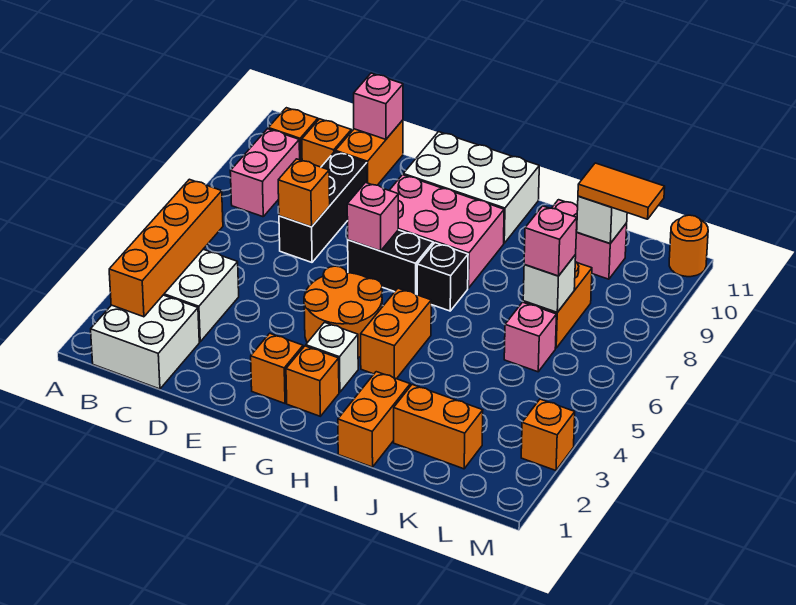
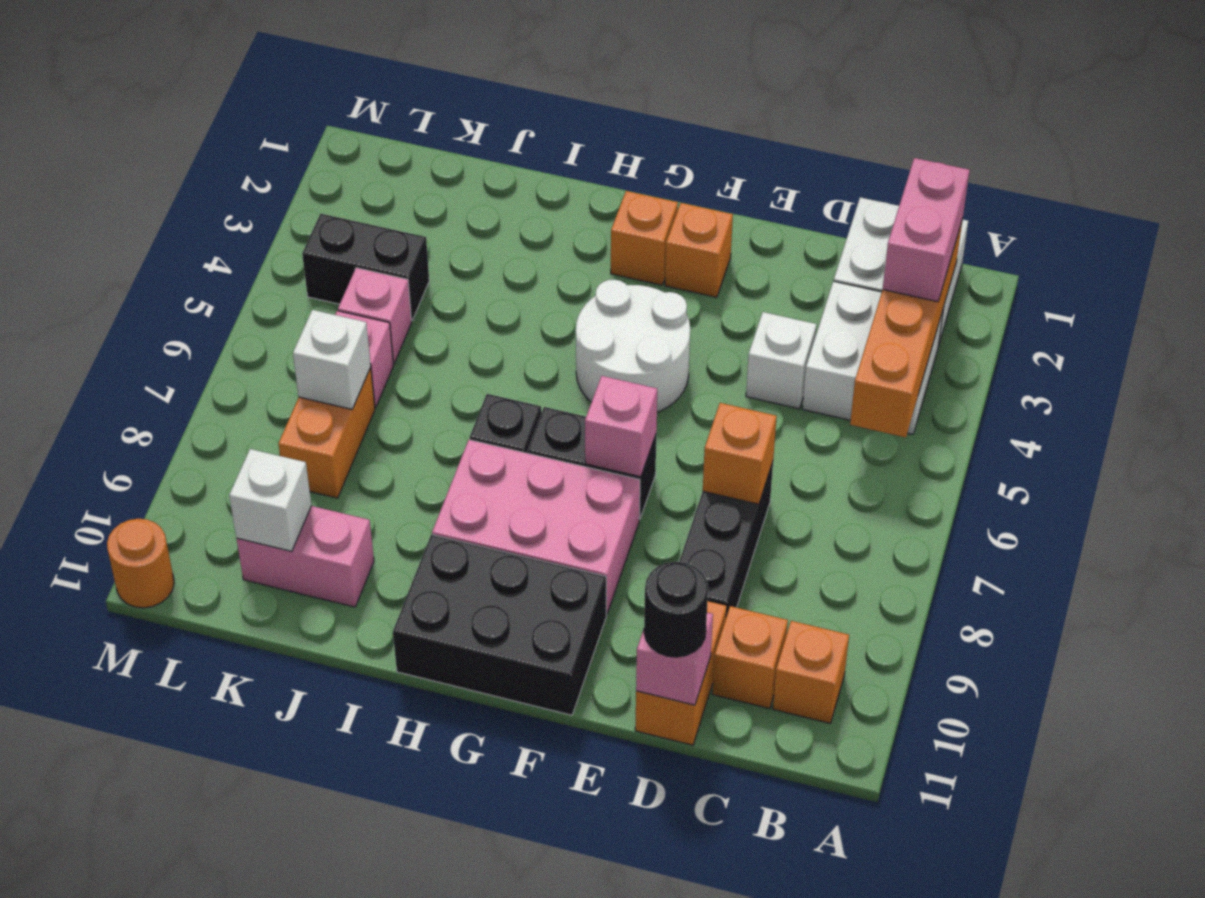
pink 1x2 brick [230,129,300,217] -> pink 1x2 brick moved to [883,158,970,302]
none -> black 1x1 round brick [644,562,708,657]
orange 2x2 round brick [304,266,382,357] -> white 2x2 round brick [576,280,690,412]
white 2x3 brick [403,132,539,243] -> black 2x3 brick [393,535,606,715]
white 1x1 brick [306,322,358,392] -> white 1x1 brick moved to [746,312,817,409]
orange 1x2 brick [361,288,431,379] -> none
orange 1x2 brick [338,372,410,467] -> none
orange 1x2 brick [394,385,483,469] -> none
none -> black 1x2 brick [302,214,429,321]
pink 1x1 brick [524,206,577,276] -> pink 1x1 brick moved to [338,268,412,364]
orange 1x2 tile [578,163,665,219] -> none
orange 1x1 brick [521,399,575,471] -> none

